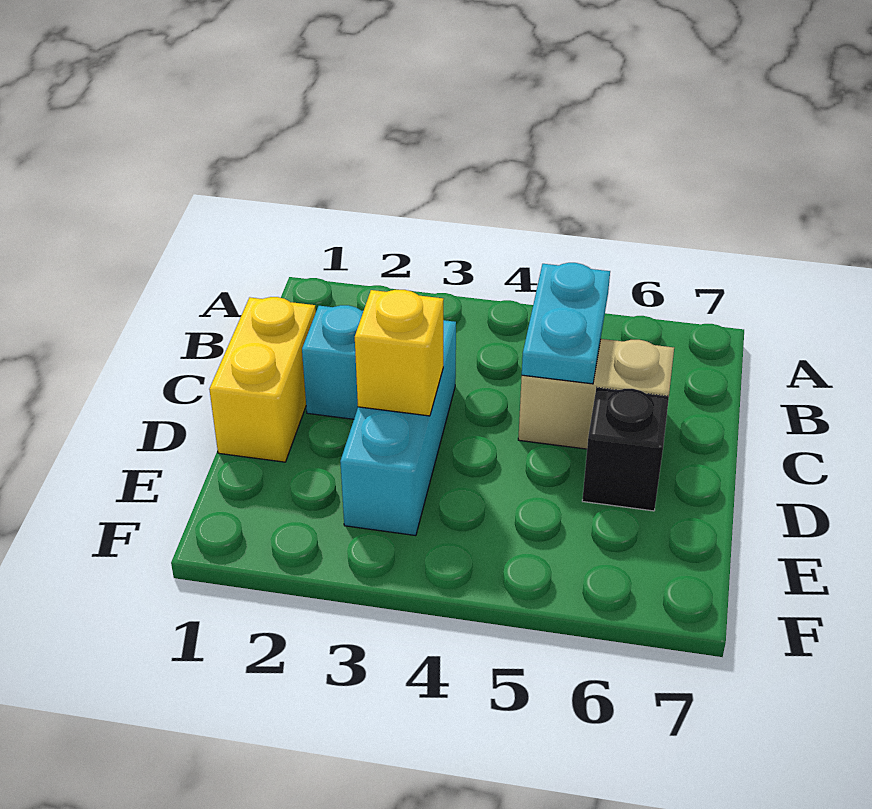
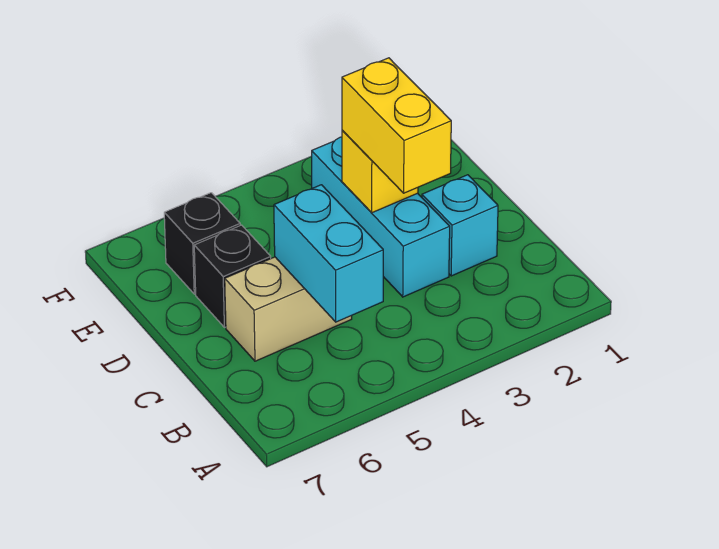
cyan 1x2 plate [522,263,610,384] -> cyan 1x2 brick [274,185,383,322]
yellow 1x2 brick [209,297,316,462] -> yellow 1x2 brick moved to [342,58,451,193]
none -> black 1x1 brick [164,193,240,294]

